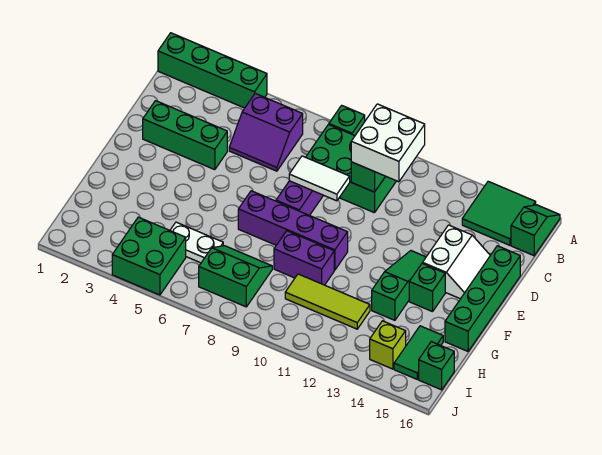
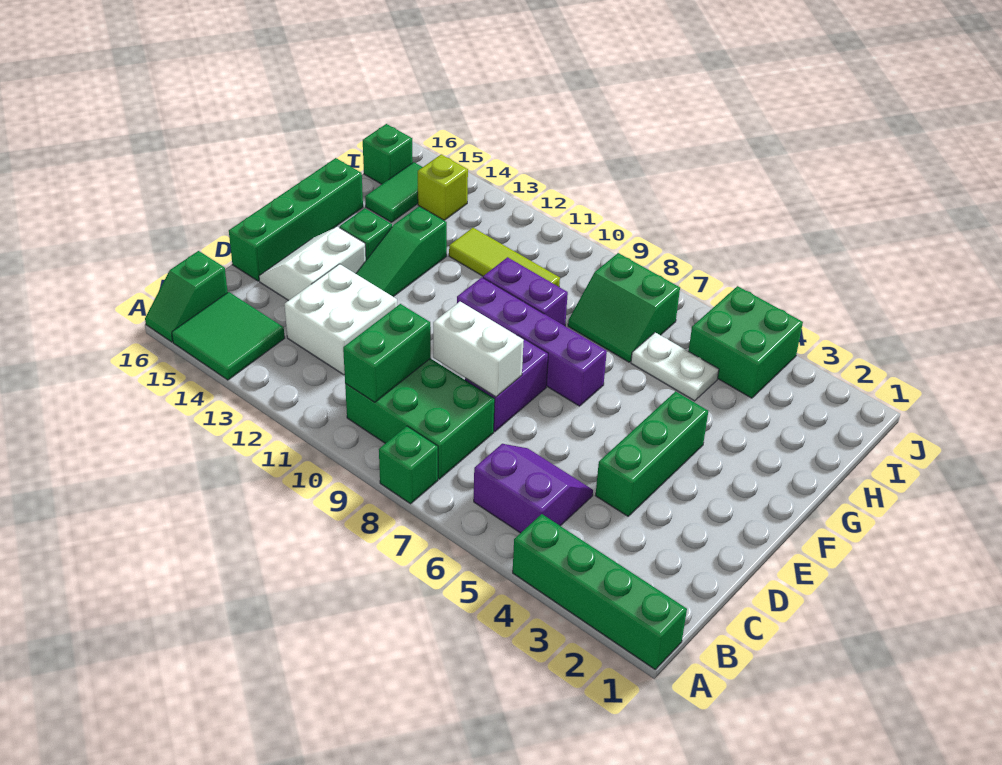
white 2x2 brick [351,104,425,182] -> white 2x2 brick moved to [285,264,397,375]
green 1x3 brick [143,101,227,170] -> green 1x3 brick turned to [595,391,708,516]
white 1x2 tile [289,156,350,201] -> white 1x2 brick [433,302,524,397]

